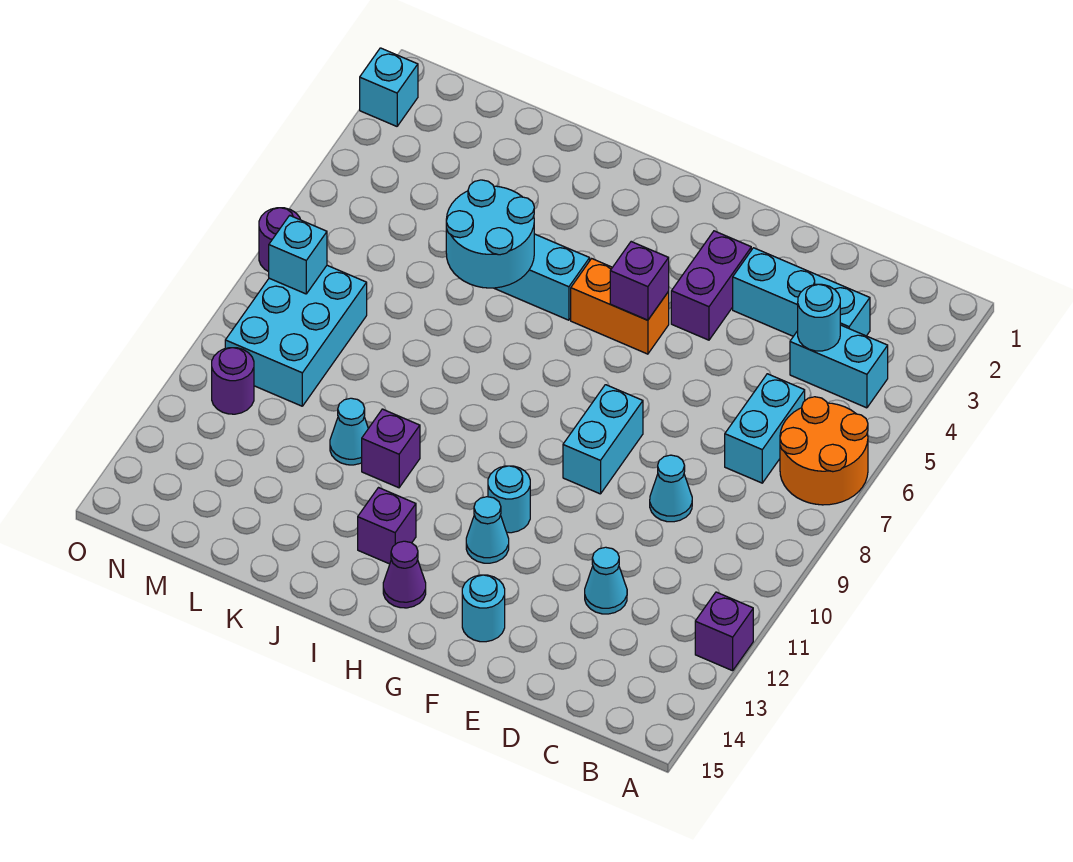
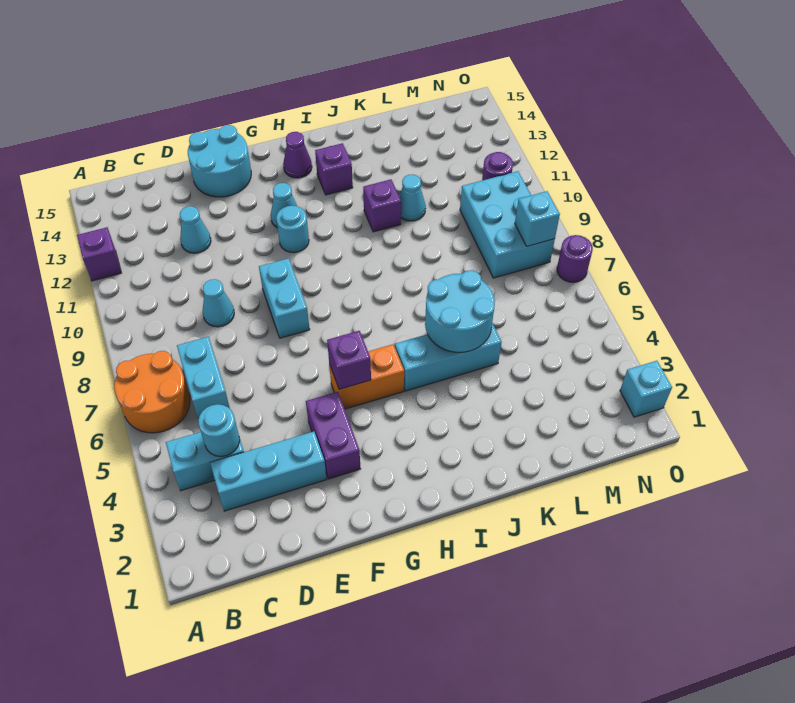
cyan 1x1 round brick [462,575,505,642] -> cyan 2x2 round brick [188,125,251,197]

